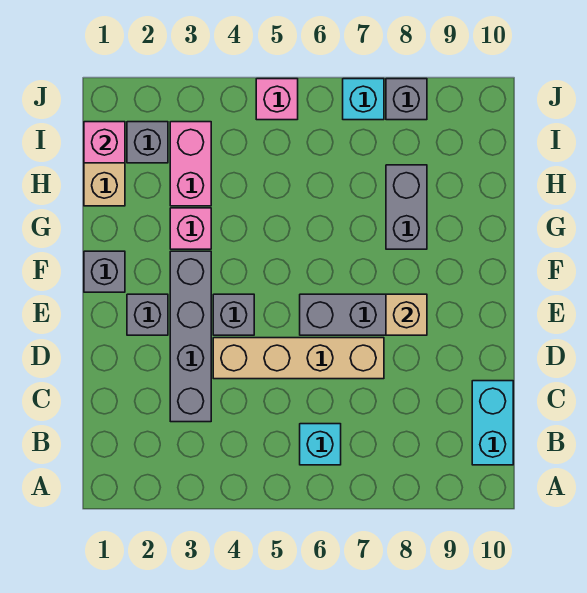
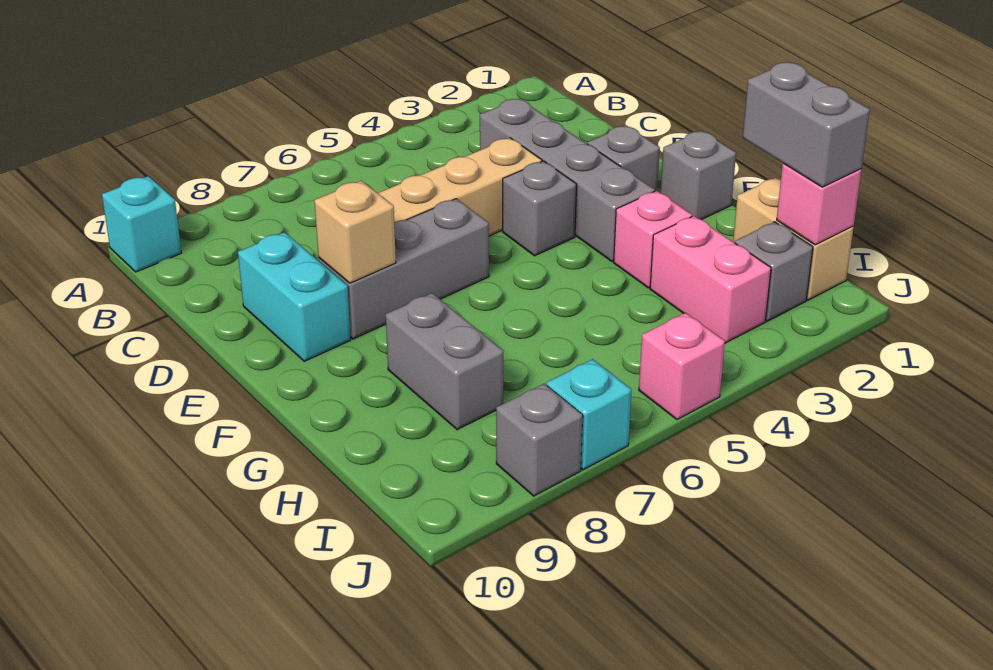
cyan 1x1 brick [300,424,341,465] -> cyan 1x1 brick moved to [102,176,181,272]
cyan 1x2 brick [472,381,513,465] -> cyan 1x2 brick moved to [238,232,351,361]
none -> grey 1x2 brick [743,62,870,187]

